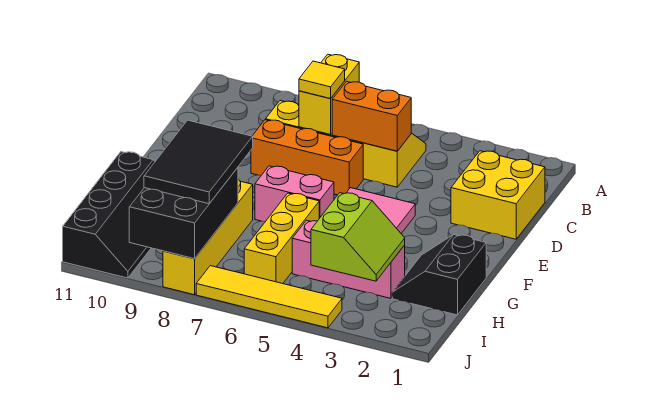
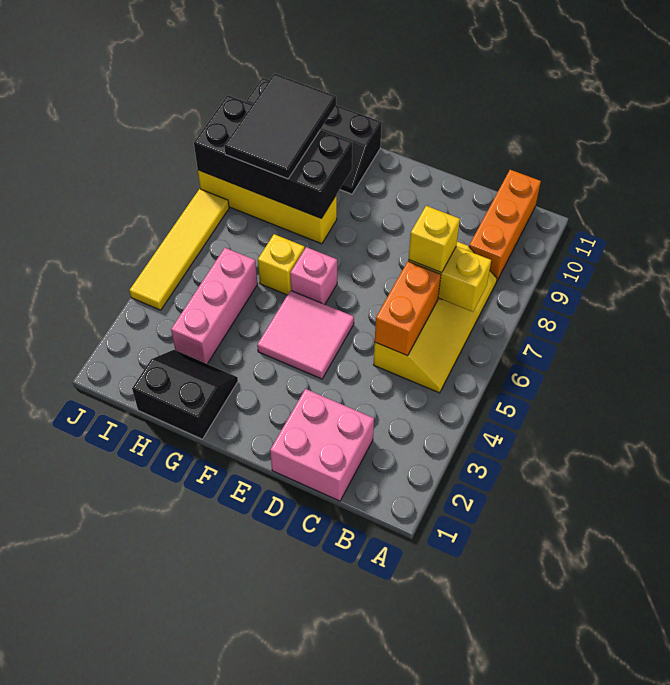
yellow 2x2 brick [451,151,545,239] -> pink 2x2 brick [270,389,374,501]
yellow 1x1 tile [299,61,345,99] -> yellow 1x1 brick [408,206,460,273]
orange 1x3 brick [251,120,363,195] -> orange 1x3 brick moved to [469,170,541,281]
pink 1x2 brick [255,166,334,222] -> pink 1x1 brick [290,247,337,304]
yellow 1x3 brick [244,193,319,284] -> yellow 1x1 brick [258,234,305,295]
black 2x3 tile [144,120,253,204] -> black 2x3 tile turned to [224,74,336,179]
lime 2x2 slope [311,193,405,281] -> none
black 2x3 brick [129,168,238,259] -> black 2x4 brick [194,95,352,219]

